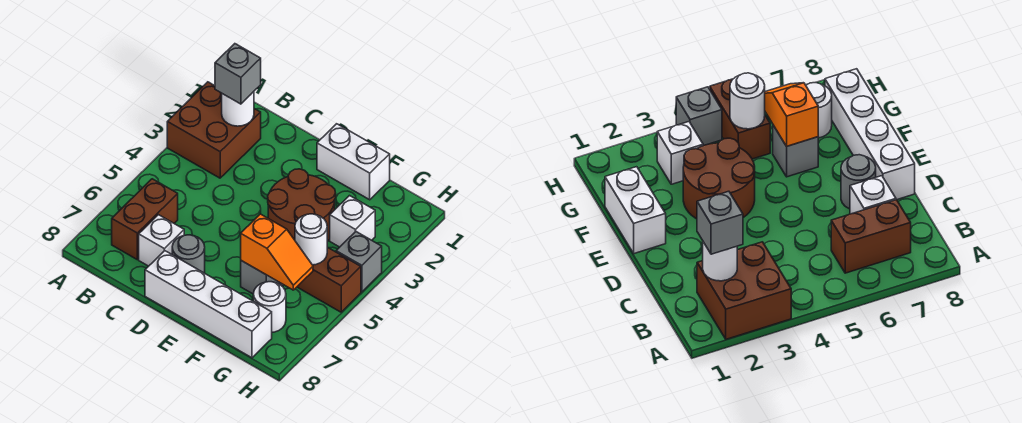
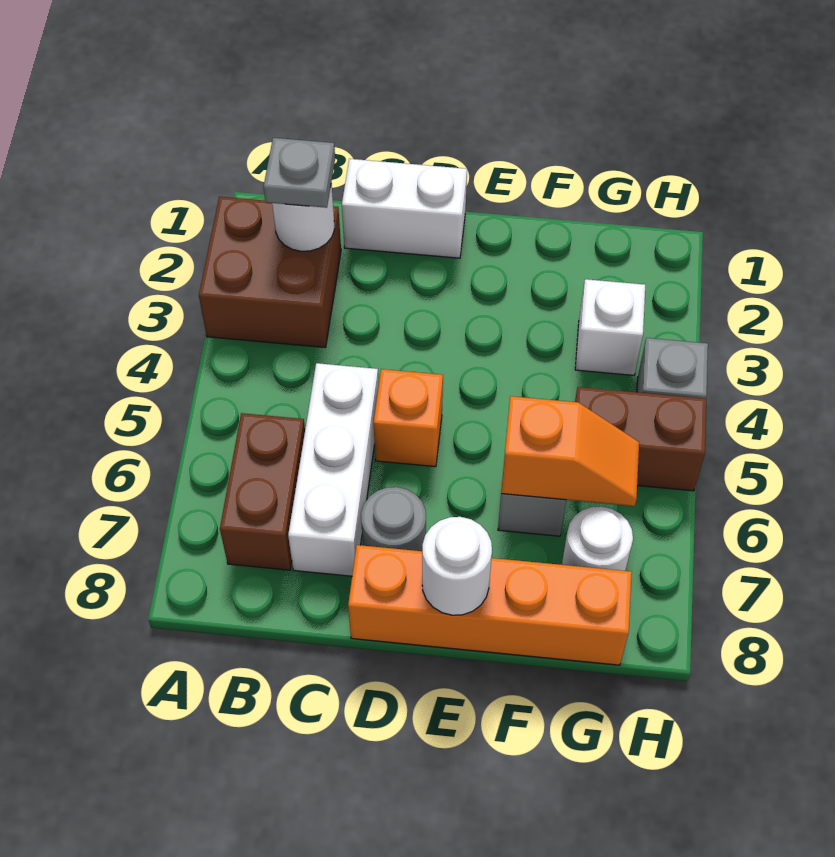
grey 1x1 brick [215,44,261,104] -> grey 1x1 plate [264,138,335,208]
white 1x1 brick [139,215,184,266] -> white 1x3 brick [288,363,379,576]
none -> orange 1x1 brick [374,369,443,467]
white 1x4 brick [145,251,272,358] -> orange 1x4 brick [348,545,632,665]
white 1x2 brick [317,124,390,200] -> white 1x2 brick moved to [342,159,467,258]
brown 2x2 round brick [268,169,336,242] -> none
white 1x1 round brick [295,214,327,265] -> white 1x1 round brick moved to [422,517,492,615]

